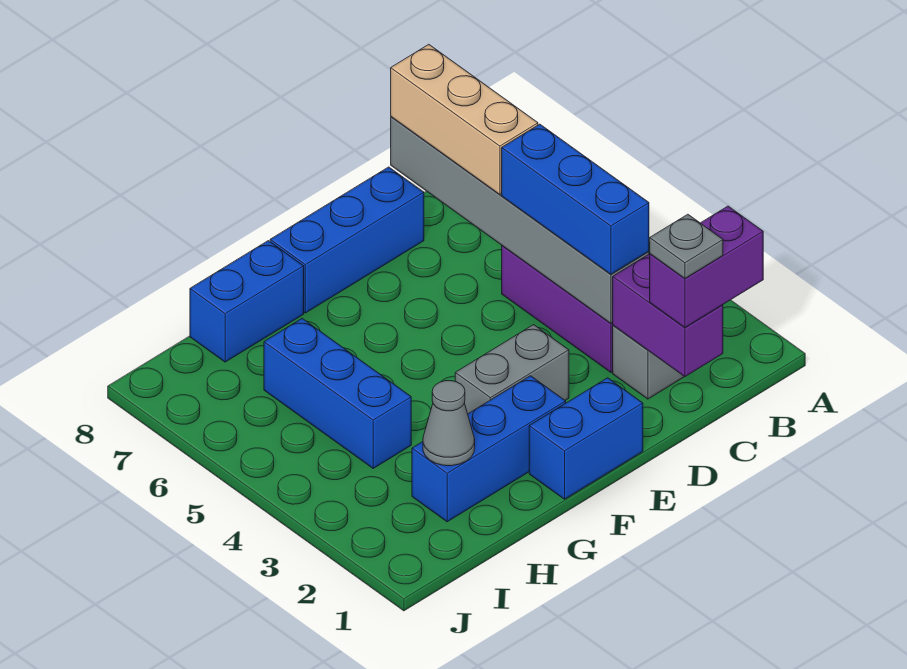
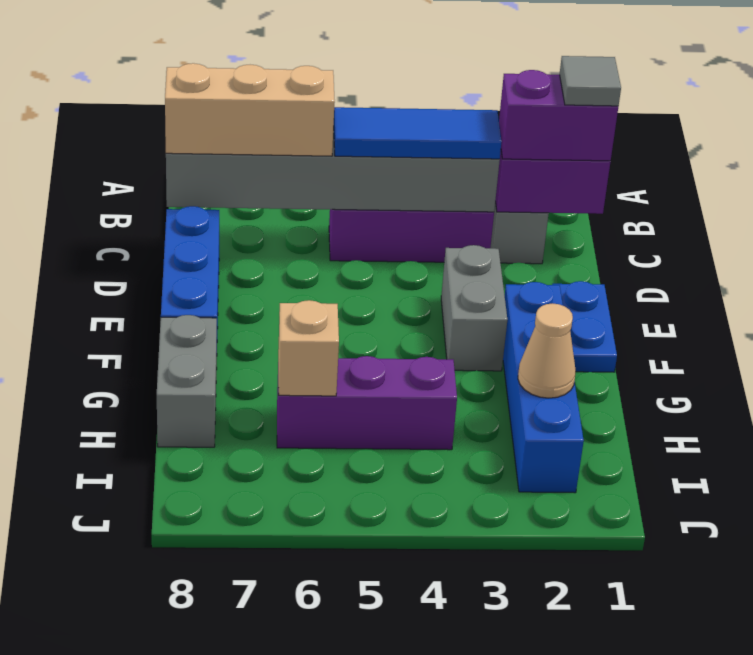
purple 1x2 brick [650,206,763,327] -> purple 1x2 brick turned to [499,70,618,161]
grey 1x1 plate [650,214,723,278] -> grey 1x1 tile [560,56,621,106]
blue 1x3 brick [502,124,649,274] -> blue 1x3 tile [334,107,502,159]
blue 1x2 brick [529,378,643,499] -> blue 1x2 plate [552,281,617,372]
blue 1x3 brick [412,376,566,522] -> blue 1x4 brick [503,282,584,493]
blue 1x2 brick [190,241,304,362] -> grey 1x2 brick [157,315,217,447]
grey 1x1 cone [423,381,475,466] -> tan 1x1 cone [518,303,576,398]
blue 1x3 brick [264,319,411,468] -> purple 1x3 brick [277,356,457,450]
none -> tan 1x1 brick [278,300,339,396]

